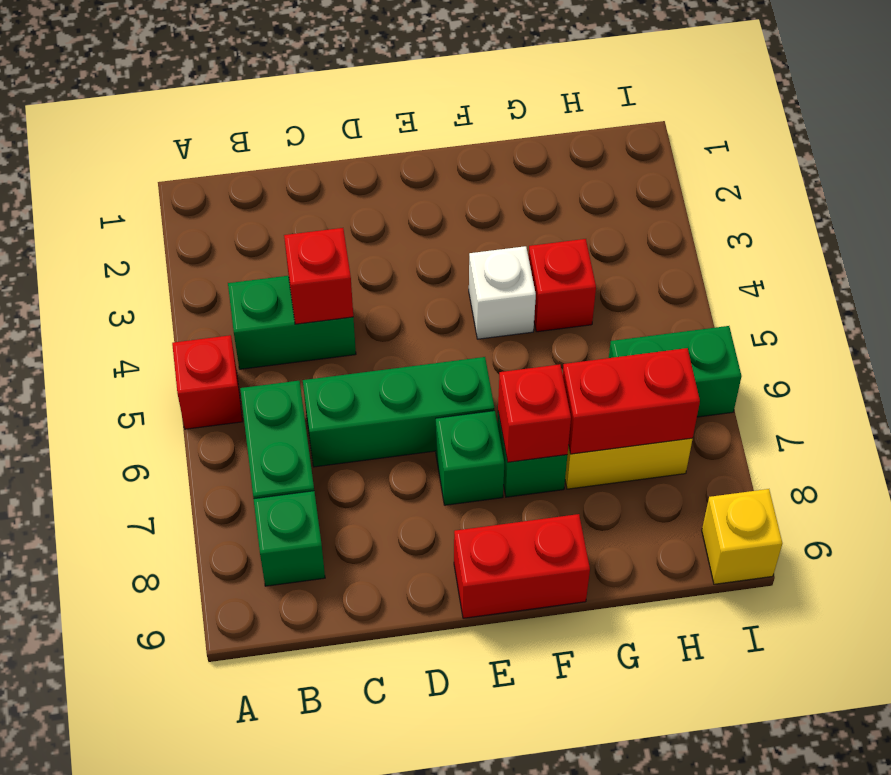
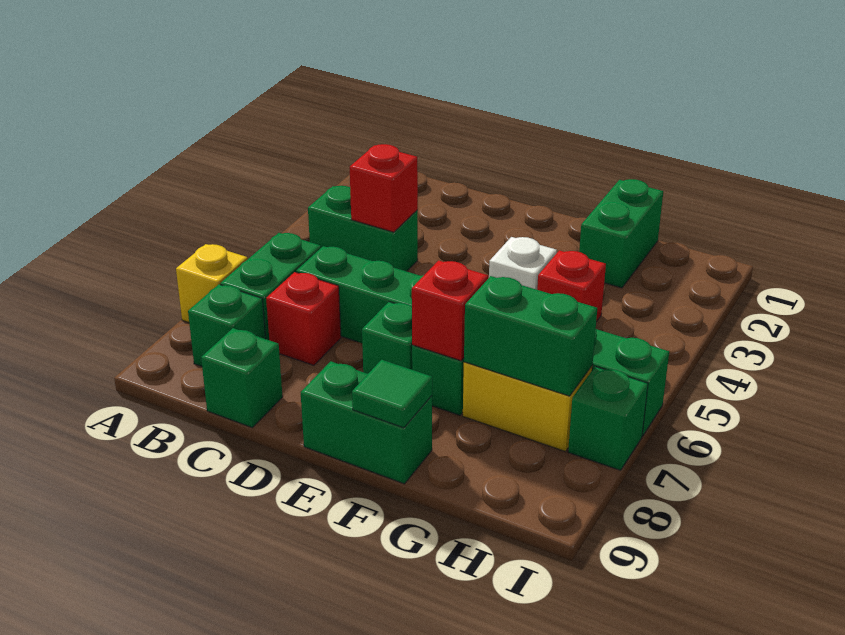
red 1x1 brick [172,335,243,429] -> red 1x1 brick moved to [266,272,341,365]
none -> green 1x1 brick [201,328,283,427]
red 1x2 brick [454,514,590,618] -> green 1x2 brick [301,361,432,484]
none -> green 1x1 tile [352,360,432,428]
none -> green 1x2 brick [579,179,663,288]
red 1x2 brick [563,348,700,454] -> green 1x2 brick [464,276,597,396]
none -> green 1x1 brick [568,367,648,470]
yellow 1x1 brick [702,489,782,584] -> yellow 1x1 brick moved to [176,244,248,323]

